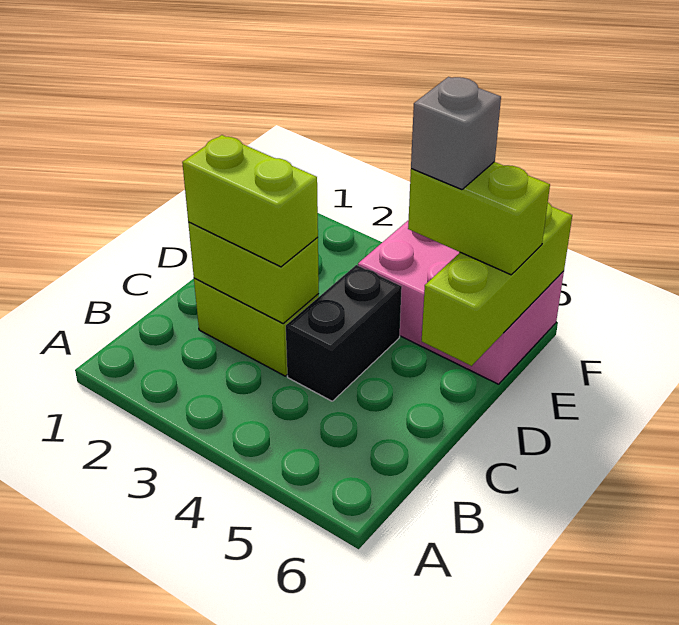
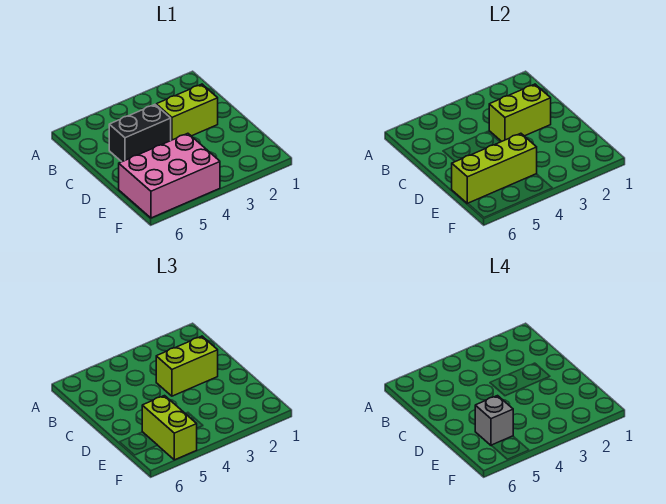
black 1x2 brick [286,265,402,401] -> black 1x2 brick turned to [109,105,171,162]
lime 1x3 brick [422,203,572,366] -> lime 1x3 brick turned to [452,133,537,204]
lime 1x2 brick [408,162,550,275] -> lime 1x2 brick turned to [142,396,197,460]

